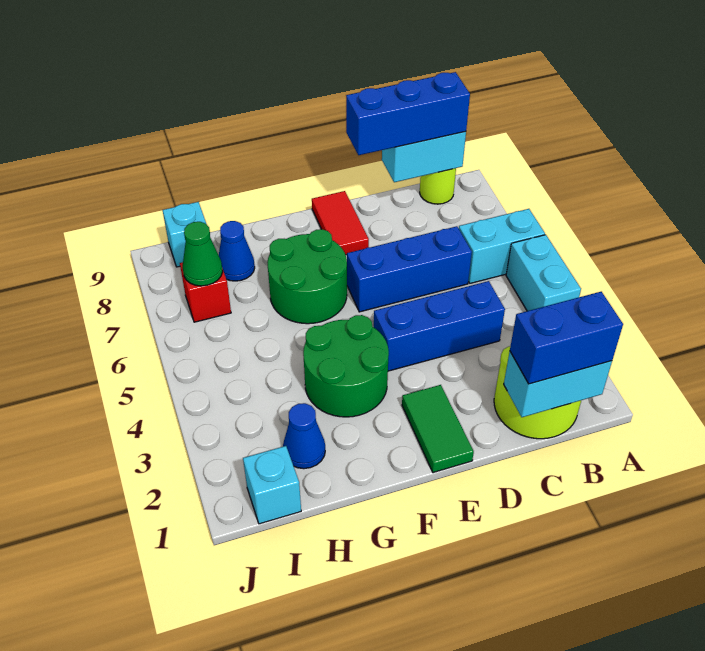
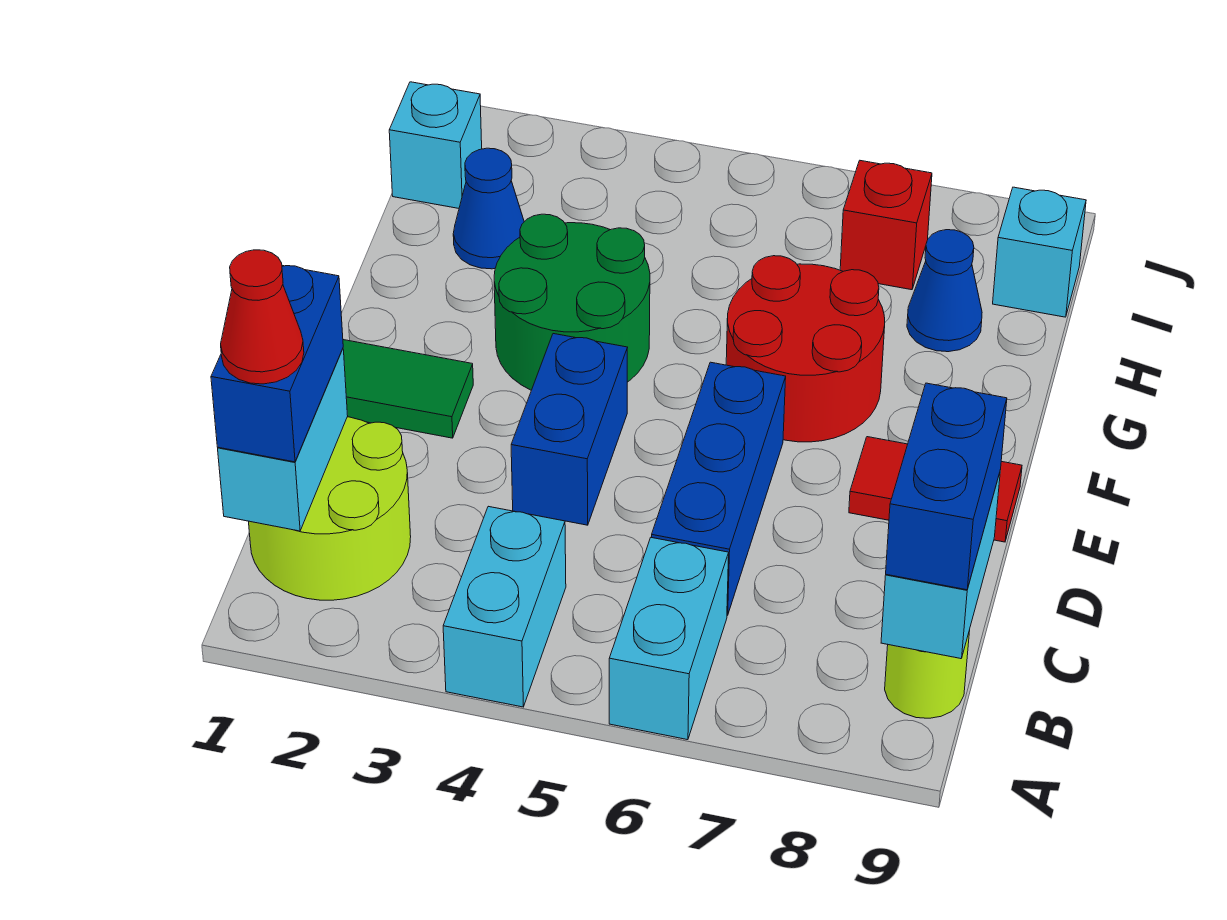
cyan 1x2 brick [506,235,581,311] -> cyan 1x2 brick turned to [443,506,566,707]
none -> red 1x1 cone [221,250,304,384]
blue 1x3 brick [346,72,470,155] -> blue 1x2 brick [886,383,1007,590]
blue 1x3 brick [374,281,505,371] -> blue 1x2 brick [511,334,628,525]
green 2x2 round brick [267,229,347,324] -> red 2x2 round brick [726,256,885,442]
green 1x1 cone [183,222,223,286] -> none

